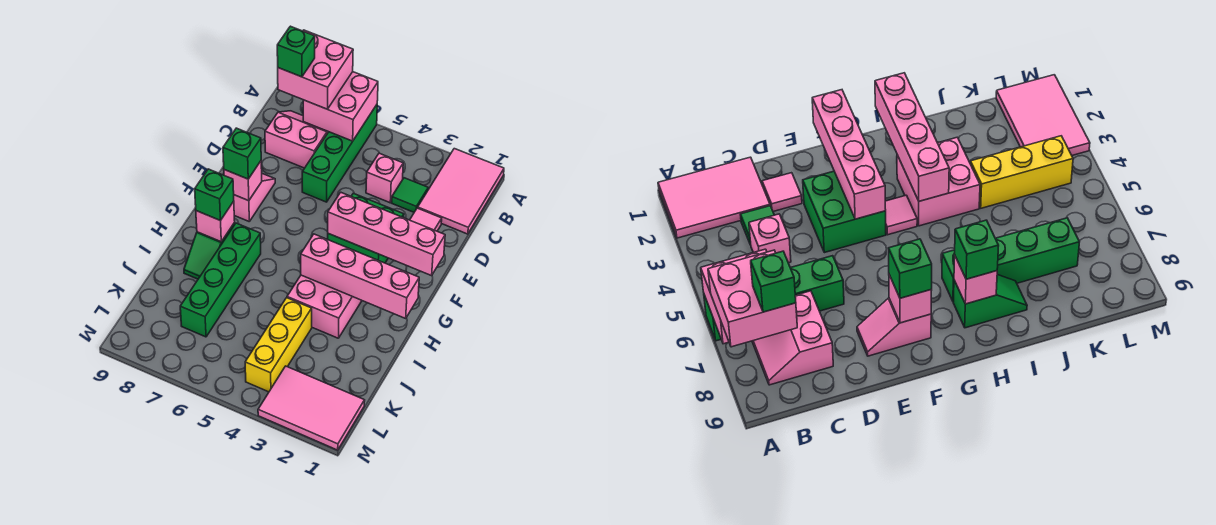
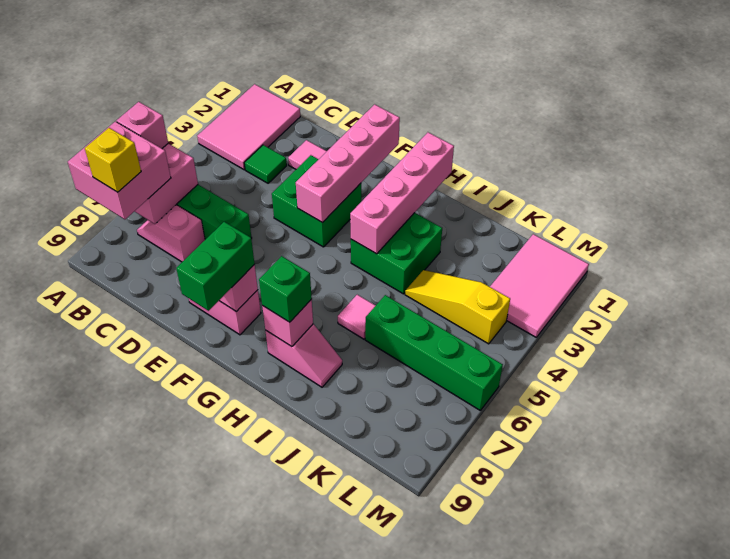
pink 2x3 tile [418,149,504,234] -> pink 2x3 tile turned to [197,84,300,170]
pink 2x2 slope [265,111,328,168] -> pink 1x2 slope [137,205,205,262]
green 1x1 brick [277,26,315,77] -> yellow 1x1 brick [85,128,141,192]
pink 1x1 brick [366,153,403,203] -> pink 1x1 brick moved to [117,102,168,148]
green 1x1 brick [223,128,261,179] -> green 1x2 brick [176,222,255,311]
pink 1x1 tile [885,195,917,235] -> pink 1x1 tile moved to [338,295,376,339]
pink 2x2 brick [287,275,362,338] -> green 2x2 brick [351,213,442,294]
green 1x4 brick [180,223,261,337] -> green 1x4 brick moved to [365,295,503,410]
green 1x2 slope [184,223,235,279] -> pink 1x2 slope [265,324,342,387]
yellow 1x3 brick [245,298,312,392] -> yellow 1x3 slope [405,270,510,344]

